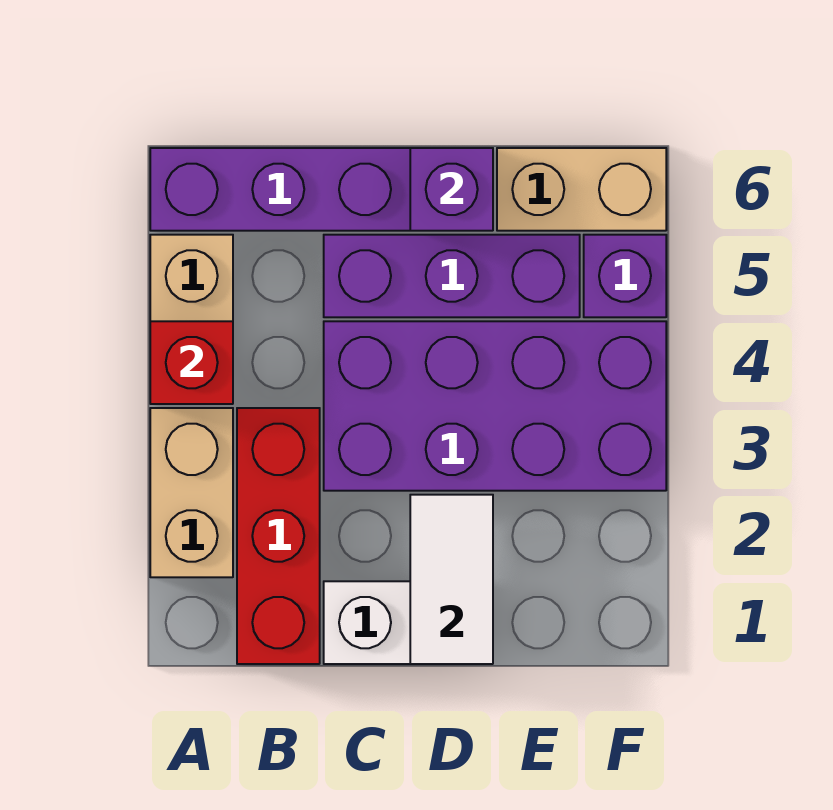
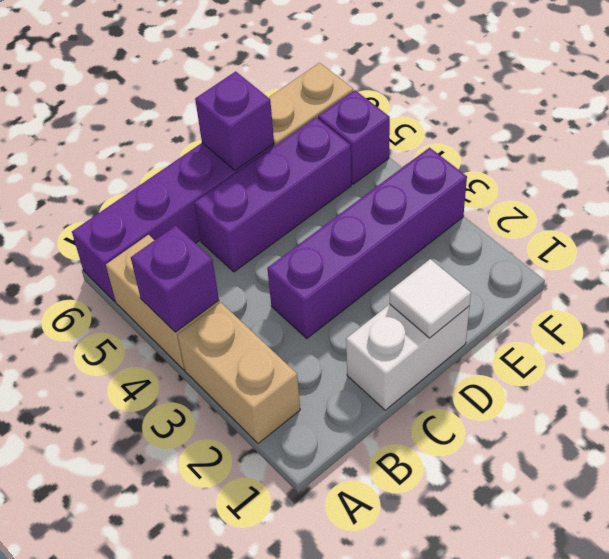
red 1x1 brick [150,321,233,404] -> purple 1x1 brick [131,226,219,332]
red 1x3 brick [237,408,320,664] -> none
purple 2x4 brick [324,321,666,491] -> purple 1x4 brick [267,148,467,338]
white 1x2 tile [410,495,493,664] -> white 1x1 tile [389,259,471,338]

